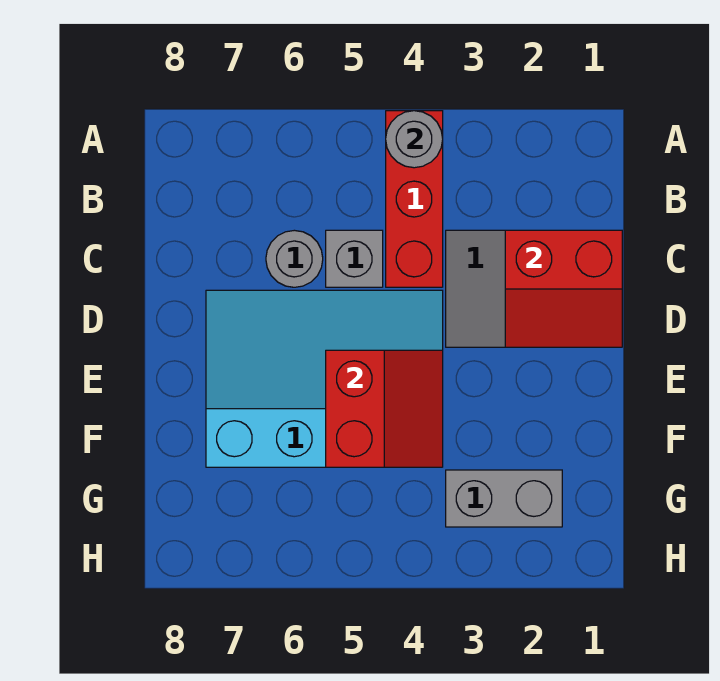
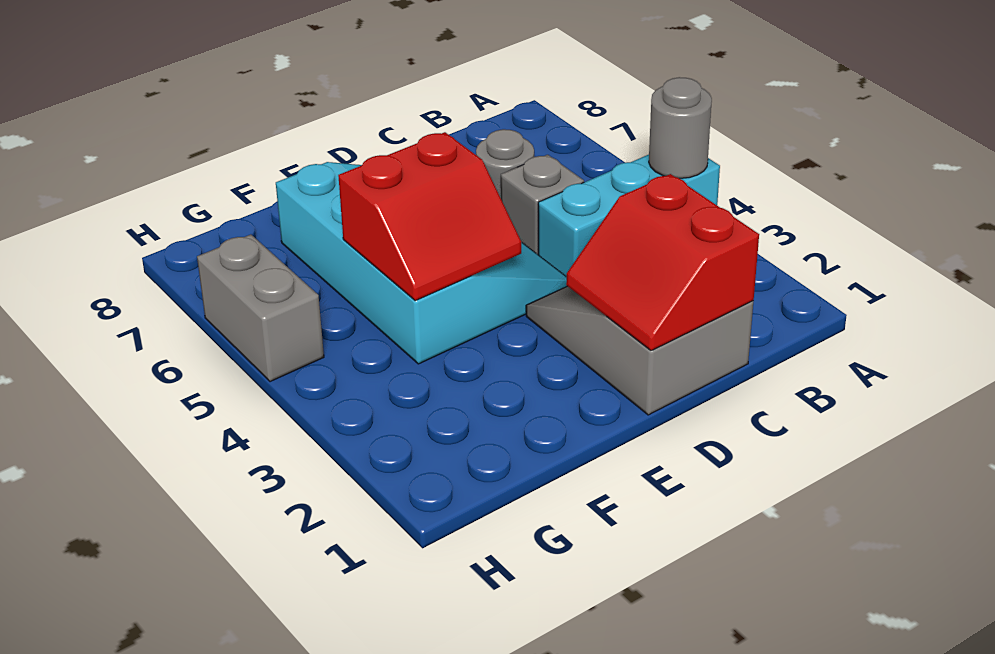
red 1x3 brick [386,111,443,287] -> cyan 1x3 brick [538,155,720,277]
grey 1x2 brick [446,470,562,527] -> grey 1x2 brick moved to [197,234,324,382]

